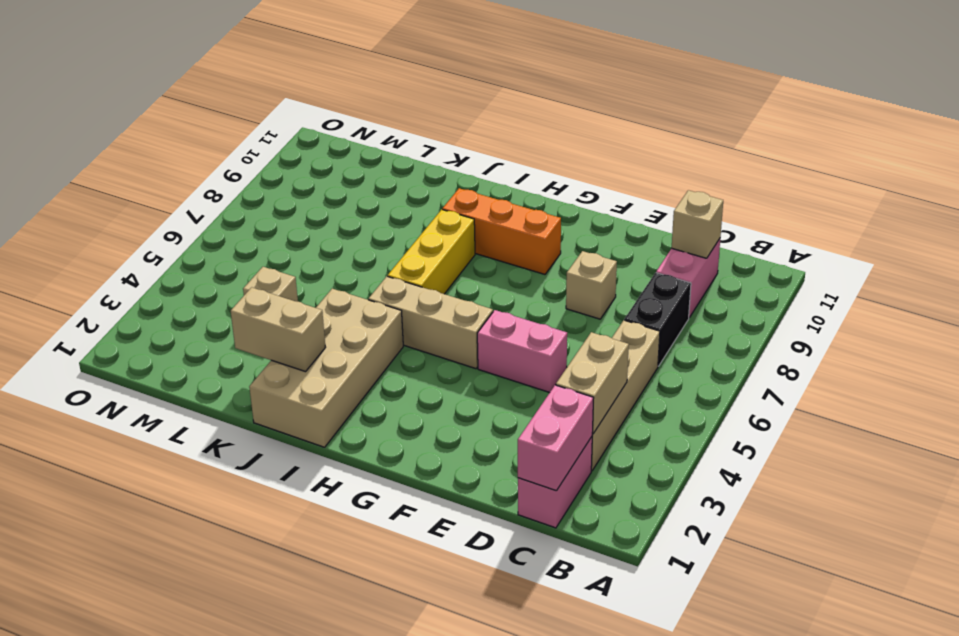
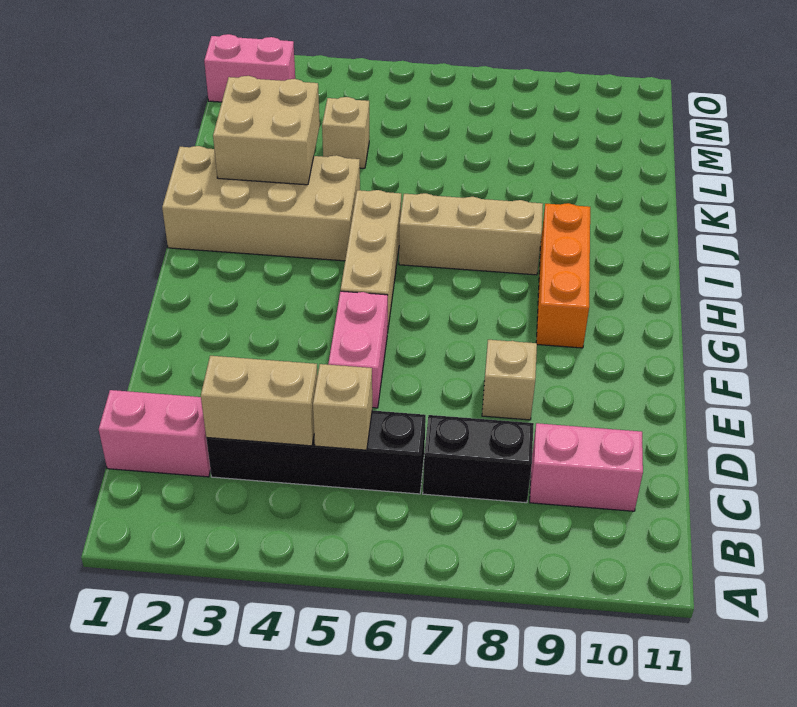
pink 1x2 brick [518,385,593,491] -> pink 1x2 brick moved to [204,34,295,102]
tan 1x4 brick [591,320,660,471] -> black 1x4 brick [206,410,426,494]
tan 1x1 brick [672,190,723,258] -> tan 1x1 brick moved to [313,364,372,450]
yellow 1x3 brick [388,210,475,294] -> tan 1x3 brick [399,193,543,275]
tan 1x2 brick [231,287,326,372] -> tan 2x2 brick [213,76,320,185]

